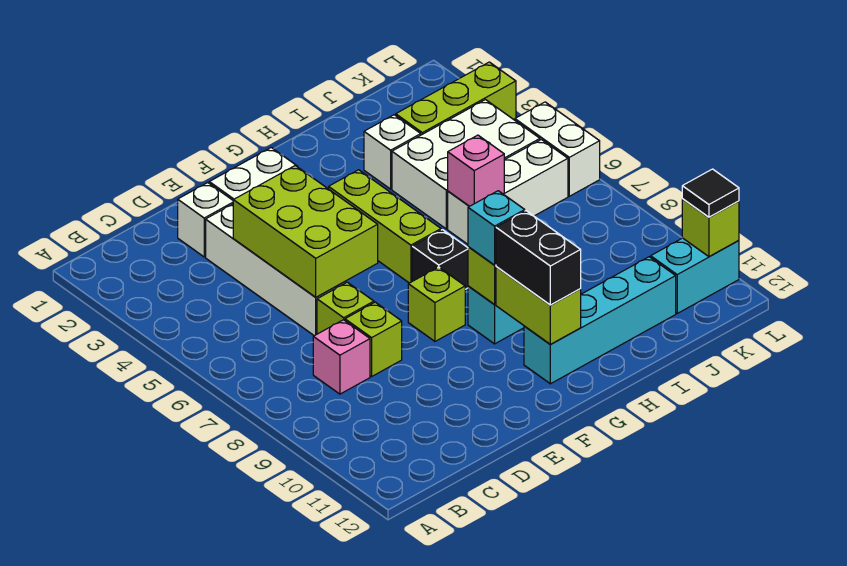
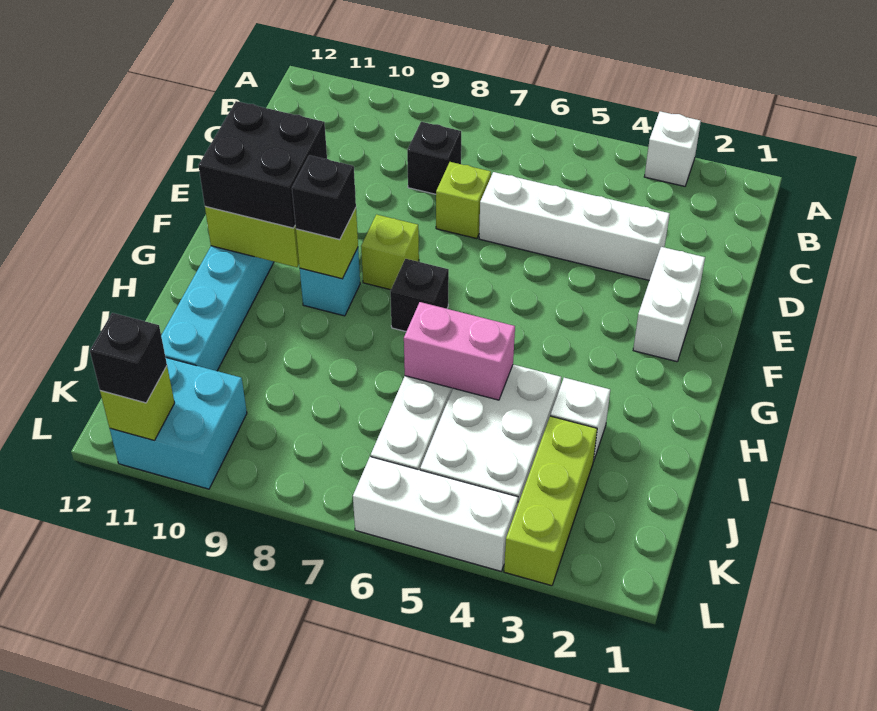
pink 1x1 brick [313,320,370,394] -> black 1x1 brick [407,122,461,194]
white 1x1 brick [178,183,233,257] -> white 1x1 brick moved to [644,111,701,186]
lime 2x3 brick [233,166,378,297] -> none
lime 1x1 brick [345,302,402,376] -> none
lime 1x3 brick [329,170,441,283] -> none
cyan 1x1 brick [468,191,525,265] -> black 1x1 brick [292,155,356,240]
black 1x2 brick [496,211,581,305] -> black 2x2 brick [198,101,327,228]
pink 1x1 brick [448,135,504,206] -> pink 1x2 brick [404,302,515,400]
cyan 1x2 brick [651,238,739,313] -> cyan 2x2 brick [110,358,247,489]
white 1x2 brick [515,102,600,196] -> white 1x3 brick [353,456,518,571]
black 1x1 tile [682,169,739,217] -> black 1x1 brick [90,313,167,403]

